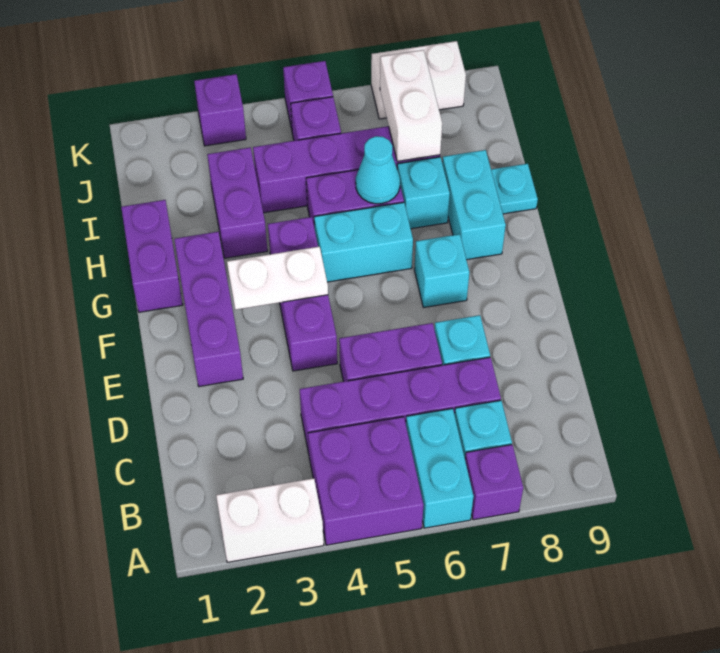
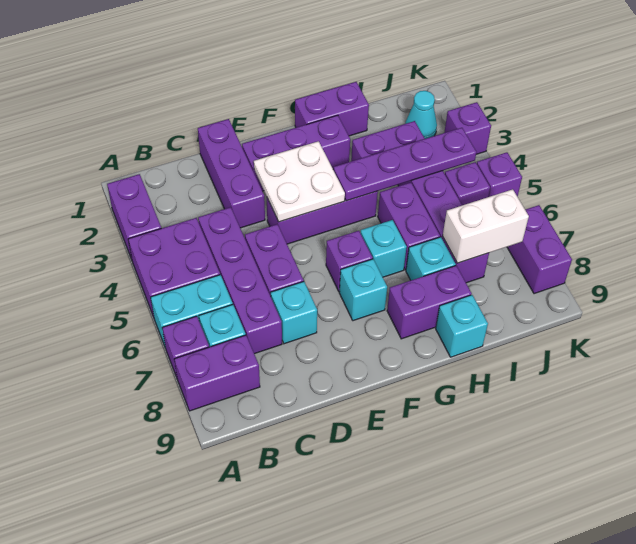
white 1x2 brick [216,478,324,562] -> purple 1x2 brick [107,174,161,260]
none -> purple 1x2 brick [174,335,260,411]
none -> purple 1x3 brick [198,119,265,228]
white 1x2 plate [227,247,328,310] -> white 2x2 plate [254,141,345,222]
none -> purple 1x1 brick [326,231,373,292]
none -> purple 1x4 plate [333,128,476,201]
cyan 1x2 brick [314,202,413,282] -> cyan 1x1 brick [361,220,407,277]
cyan 1x2 brick [442,150,506,260] -> purple 1x2 brick [387,266,472,339]
cyan 1x1 cone [356,136,400,204] -> cyan 1x1 cone moved to [405,91,437,139]
cyan 1x1 plate [491,164,538,214] -> cyan 1x1 brick [436,295,488,357]
white 1x2 brick [371,41,466,119] -> purple 1x2 brick [507,205,572,294]

